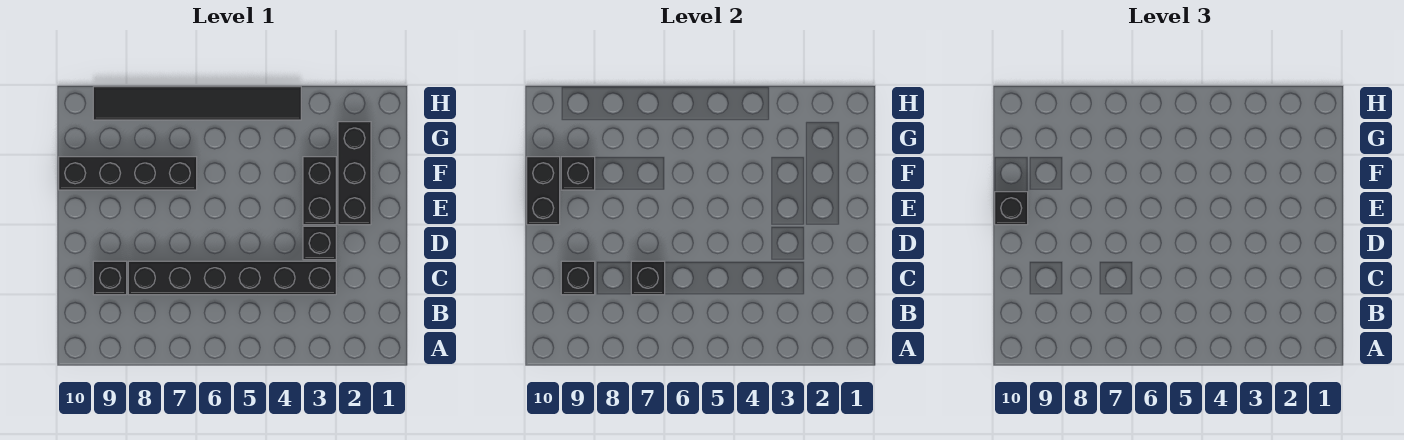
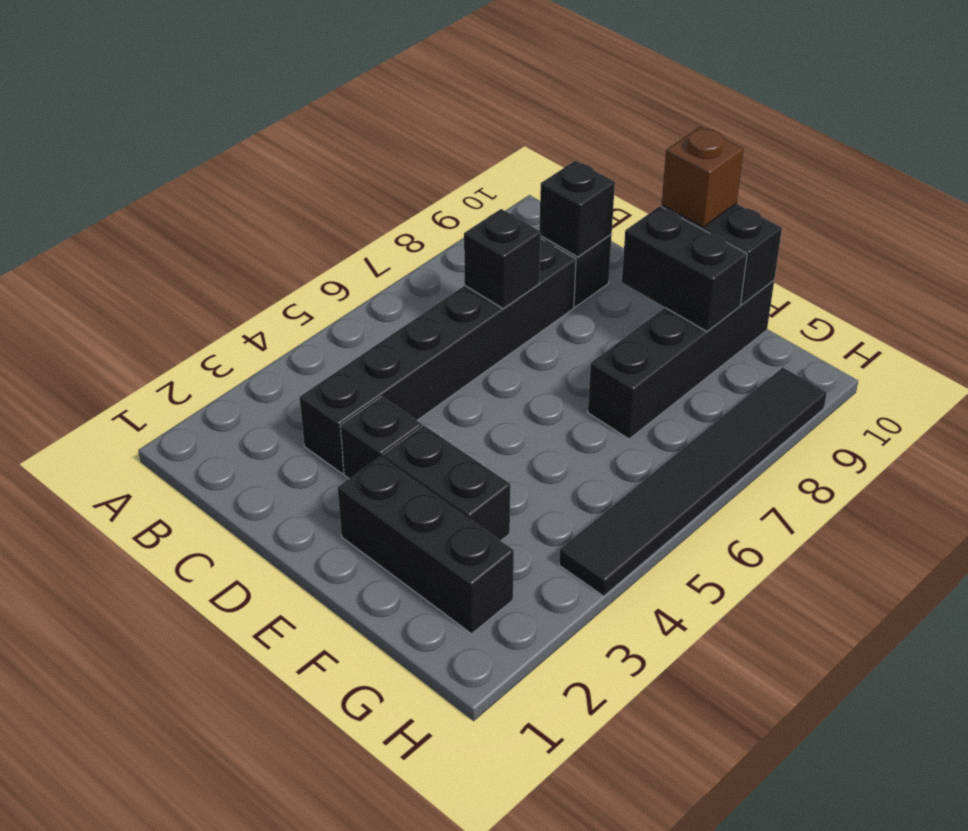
black 1x1 brick [995,192,1028,225] -> brown 1x1 brick [662,127,743,227]
black 1x1 brick [561,157,595,190] -> black 1x2 brick [622,206,747,331]

